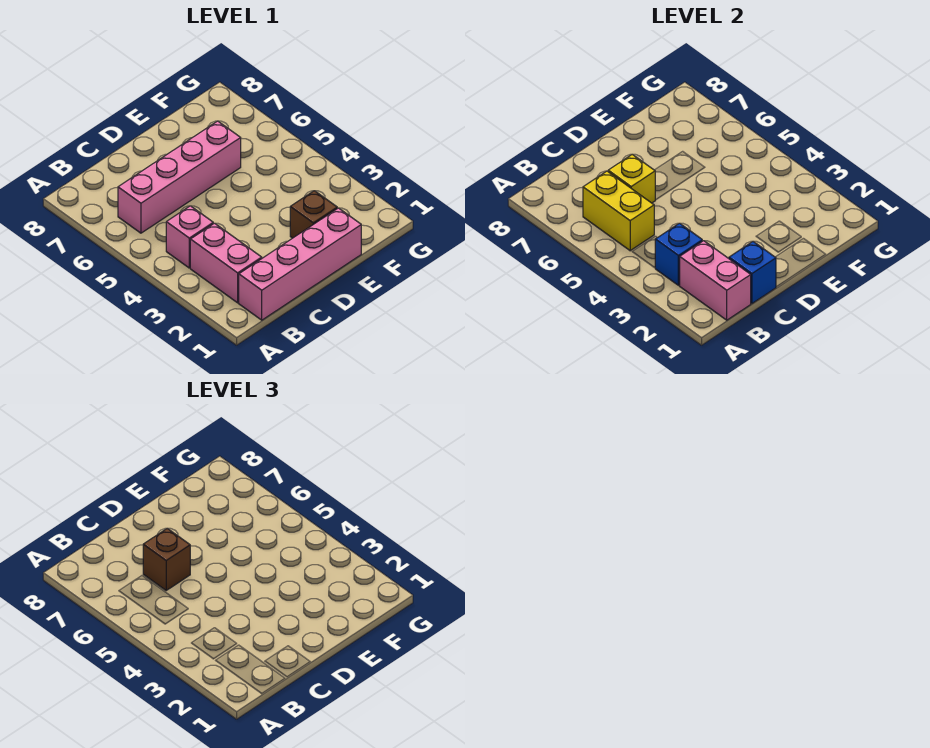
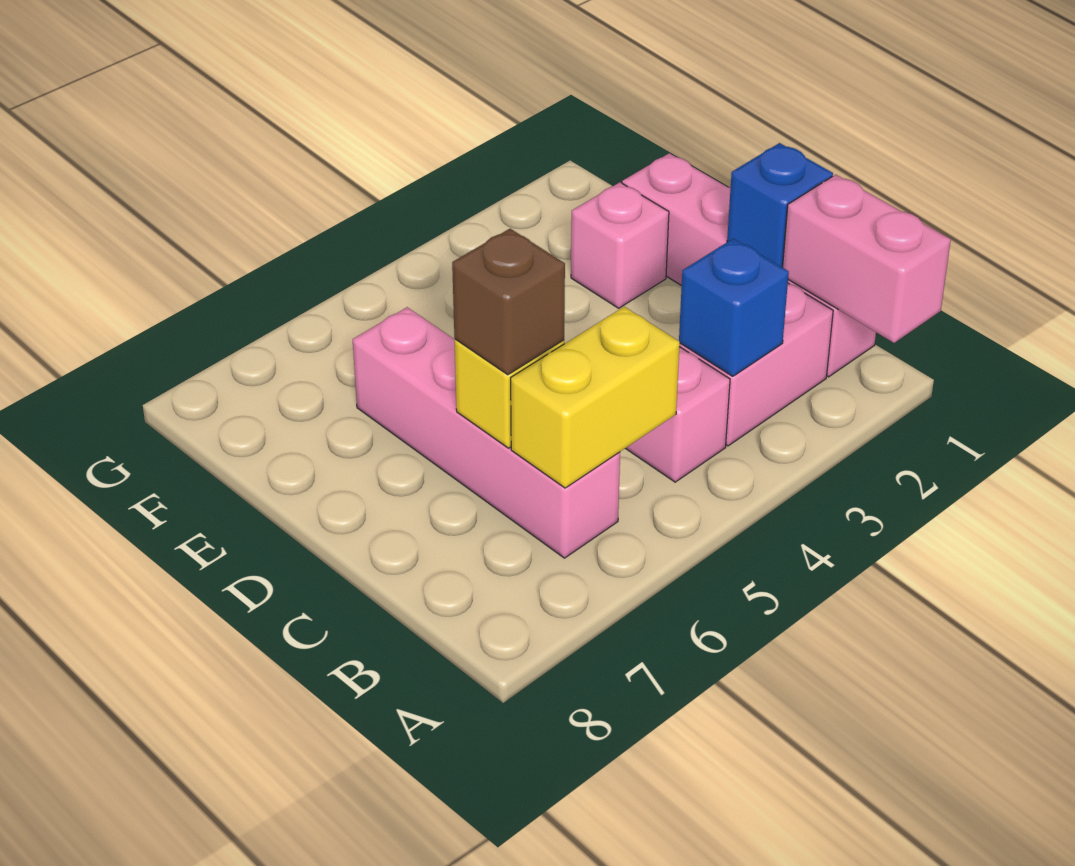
pink 1x2 brick [680,241,751,320] -> pink 1x2 brick turned to [783,175,951,343]
brown 1x1 brick [290,191,337,238] -> pink 1x1 brick [571,182,669,308]

